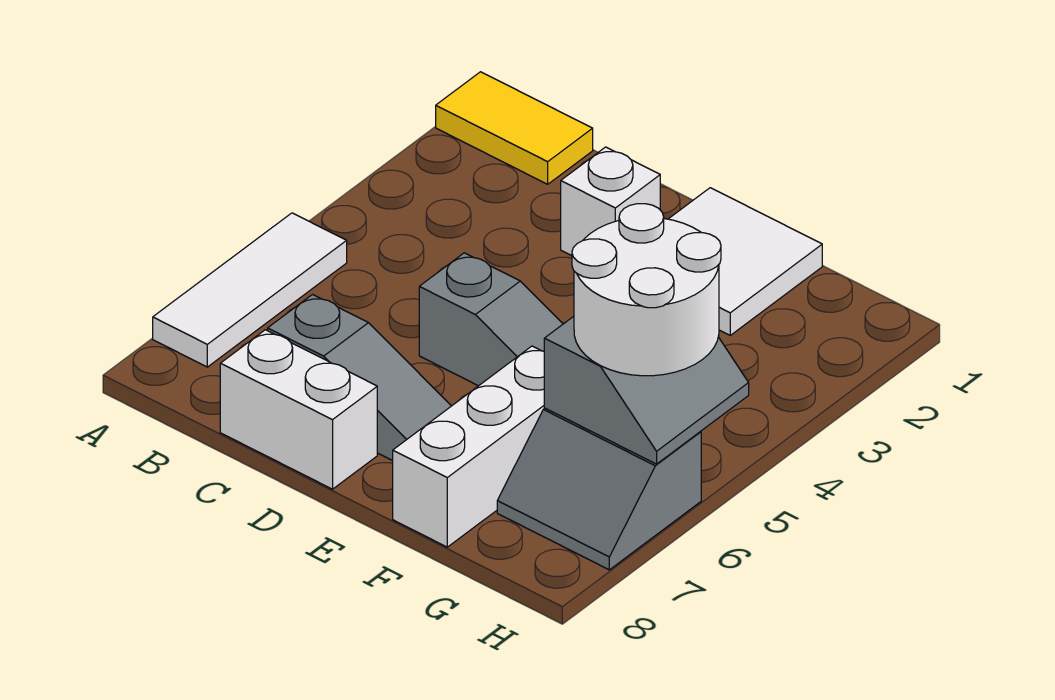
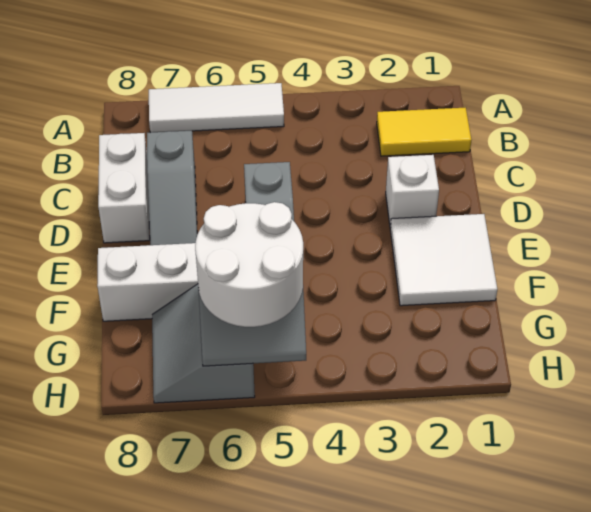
yellow 1x2 tile [436,72,593,184] -> yellow 1x2 tile turned to [377,108,471,156]

